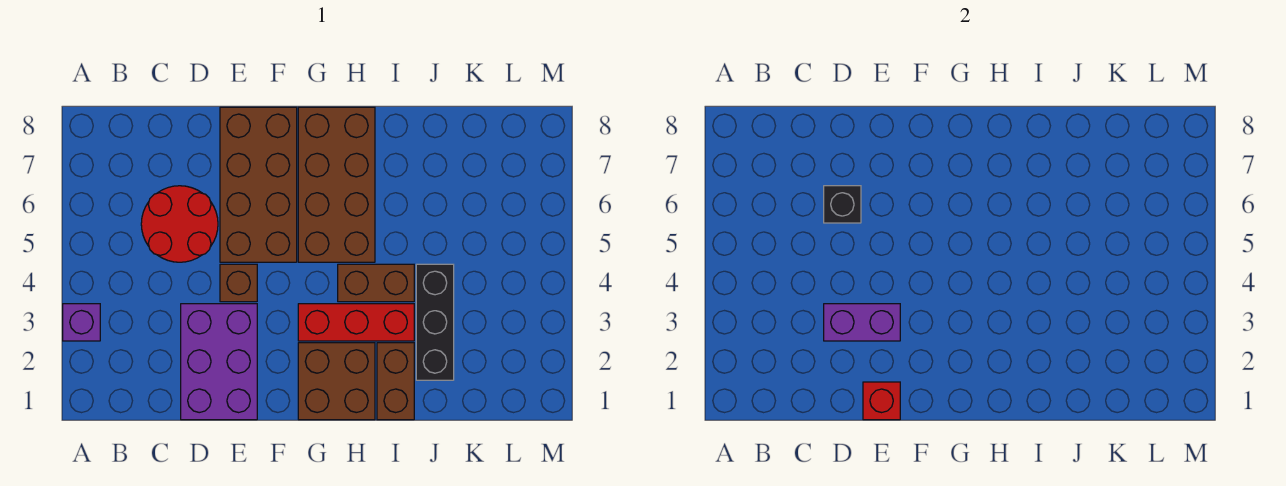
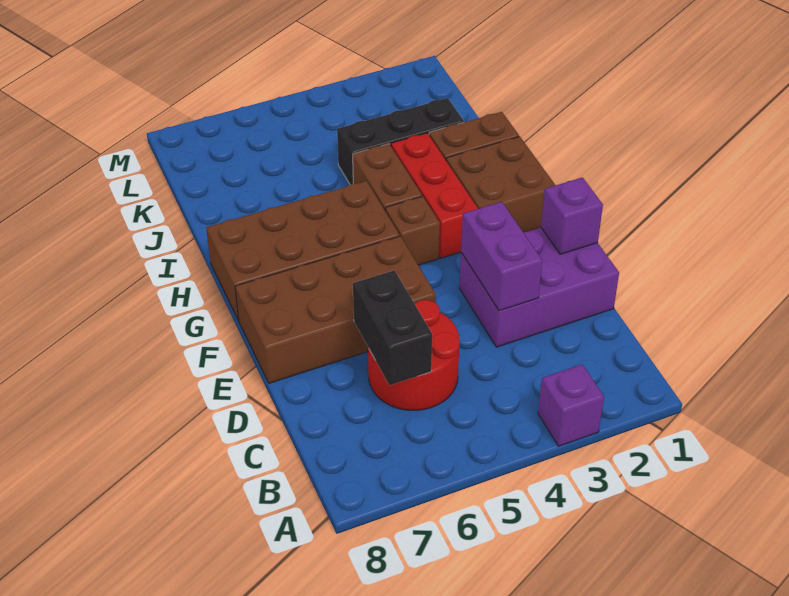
black 1x1 brick [824,186,861,223] -> black 1x2 brick [353,270,432,385]
red 1x1 brick [863,382,900,420] -> purple 1x1 brick [541,178,603,254]
brown 1x1 brick [220,264,257,302] -> brown 1x1 brick moved to [385,196,440,265]

